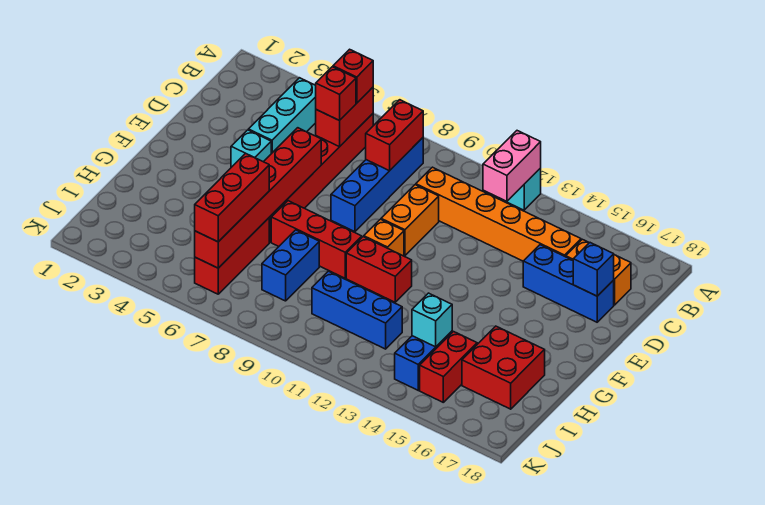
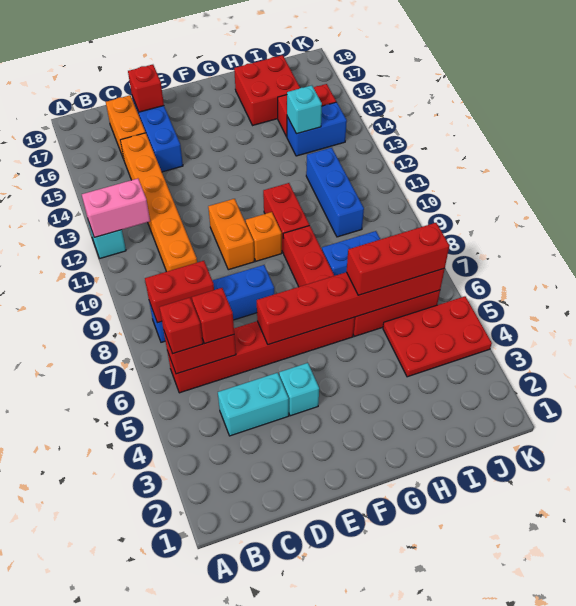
cyan 1x3 brick [248,78,316,154] -> cyan 1x2 brick [218,373,289,436]
orange 1x2 brick [381,185,439,256] -> orange 1x2 brick turned to [208,199,254,270]
blue 1x1 brick [573,243,614,296] -> red 1x1 brick [128,65,164,112]
none -> red 2x3 plate [383,296,492,377]

